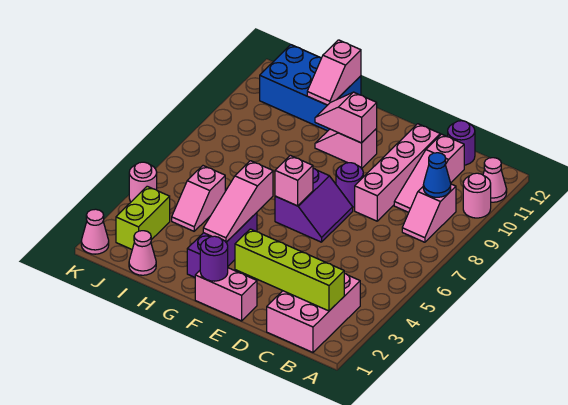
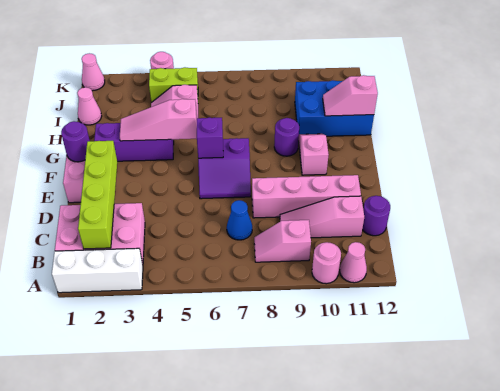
none -> white 1x3 brick [52,248,143,293]
blue 1x1 cone [423,153,451,197] -> blue 1x1 cone moved to [227,200,252,240]
purple 1x1 round brick [336,163,363,207] -> purple 1x1 round brick moved to [274,118,299,156]
pink 1x1 brick [275,155,313,206] -> purple 1x1 brick [197,118,223,158]
pink 1x2 slope [315,92,377,143] -> none
blue 2x3 brick [260,45,361,131] -> blue 2x3 brick turned to [295,80,374,136]
lime 1x2 brick [116,186,170,249] -> lime 1x2 brick moved to [149,67,198,103]

